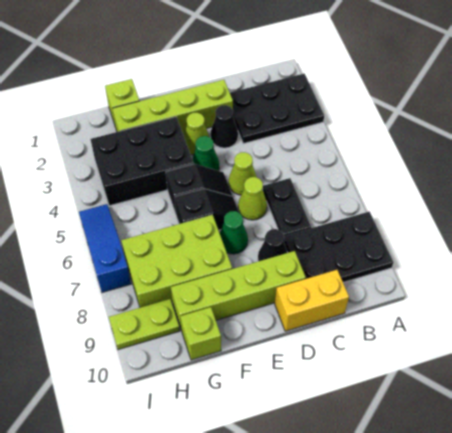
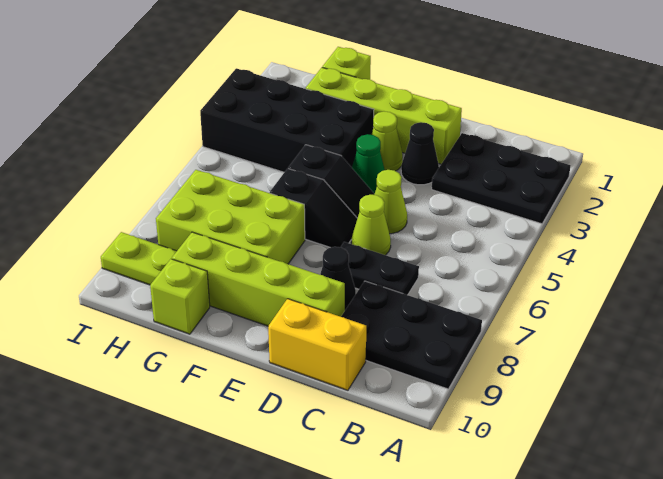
black 1x2 plate [263,178,311,236] -> black 1x2 plate turned to [341,242,419,295]
green 1x1 cone [220,211,248,254] -> none
black 2x3 brick [90,117,194,206] -> black 2x4 brick [200,68,374,172]
blue 1x3 slope [79,204,131,292] -> none

